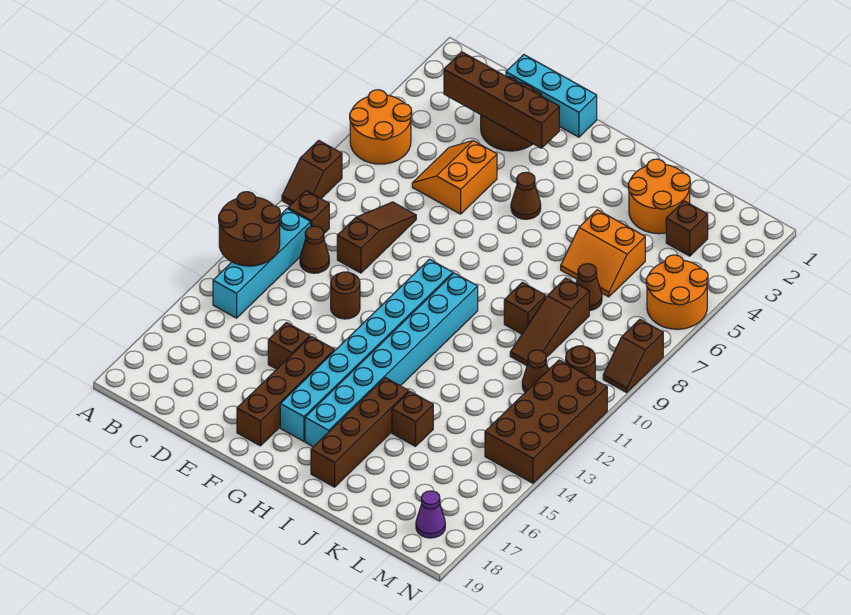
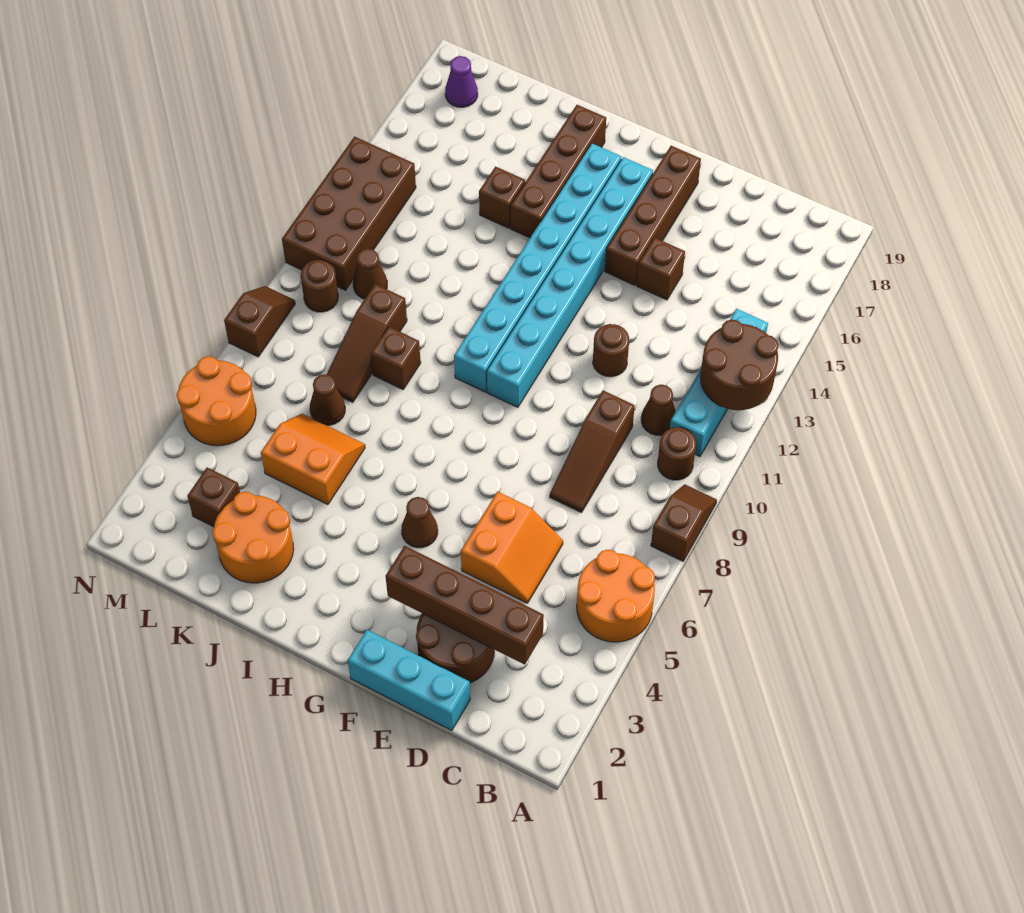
brown 1x1 brick [288,191,329,233] -> brown 1x1 round brick [658,427,696,480]
brown 1x3 slope [510,278,589,365] -> brown 1x3 slope turned to [327,284,407,402]

